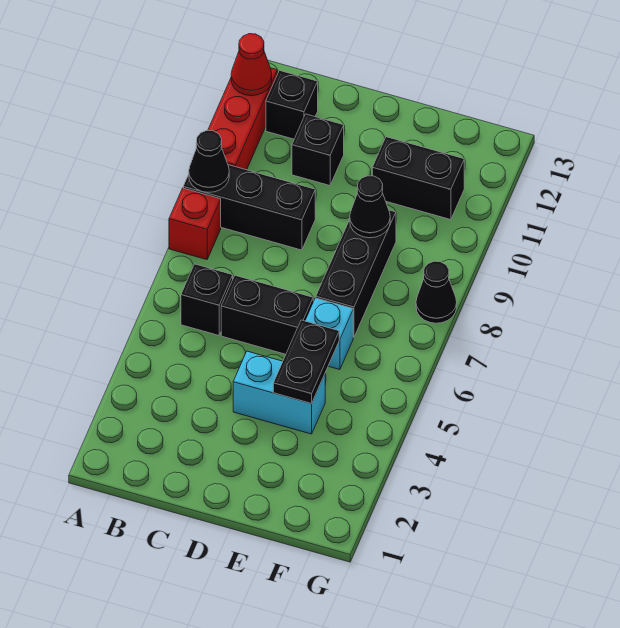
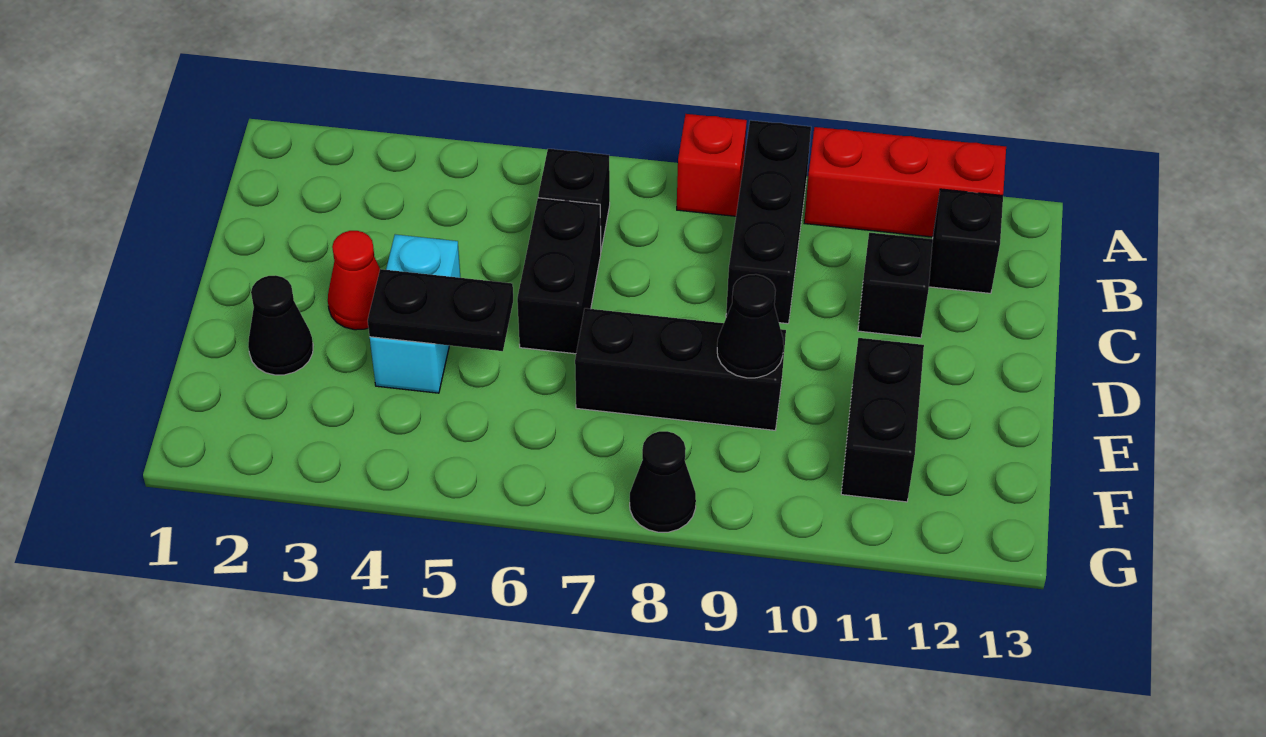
black 1x1 cone [189,130,229,192] -> black 1x1 cone moved to [248,275,313,375]
red 1x1 cone [231,34,272,96] -> red 1x1 cone moved to [328,231,380,330]
cyan 1x1 brick [305,298,353,370] -> none

